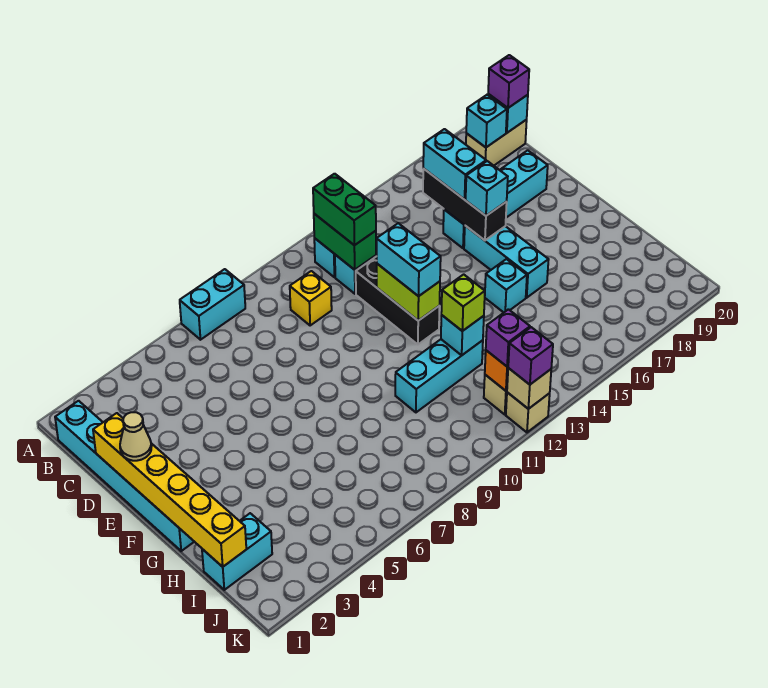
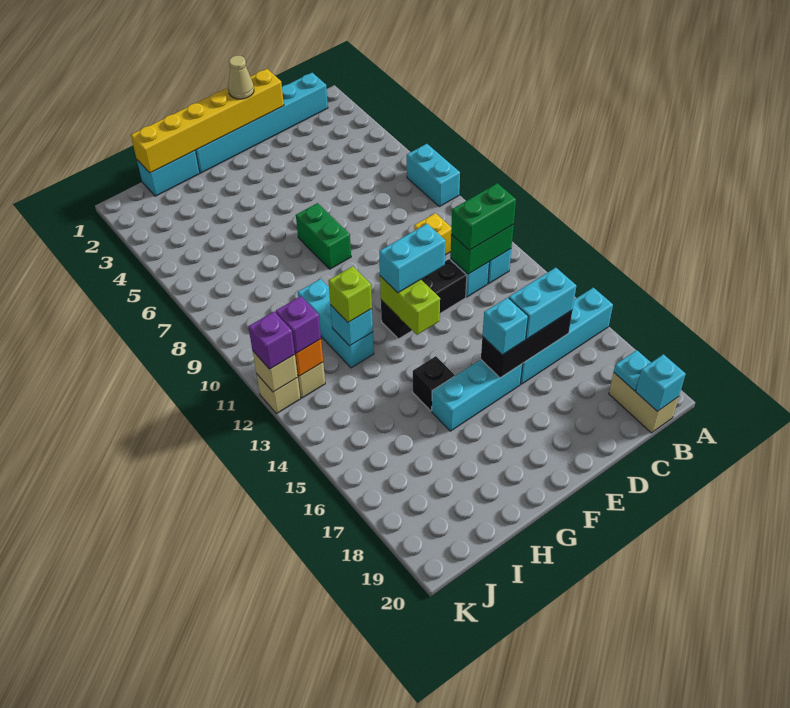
cyan 1x1 brick [466,95,507,147] -> cyan 1x1 plate [614,350,651,391]
purple 1x1 brick [488,55,529,108] -> none
cyan 1x4 brick [443,150,548,248] -> cyan 1x4 brick turned to [520,288,613,384]
lime 1x2 brick [377,264,440,321] -> lime 1x2 brick turned to [380,276,440,335]
none -> green 1x2 brick [296,203,351,269]
cyan 1x1 brick [485,259,527,312] -> black 1x1 brick [413,356,455,411]
cyan 1x2 brick [202,513,272,590] -> cyan 1x2 brick turned to [137,151,200,196]

